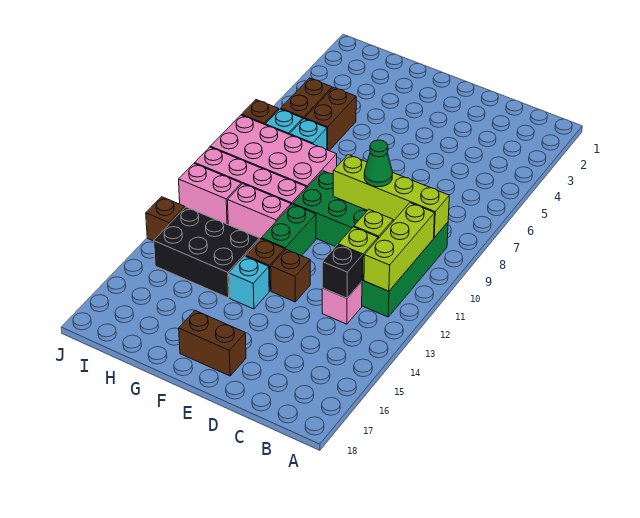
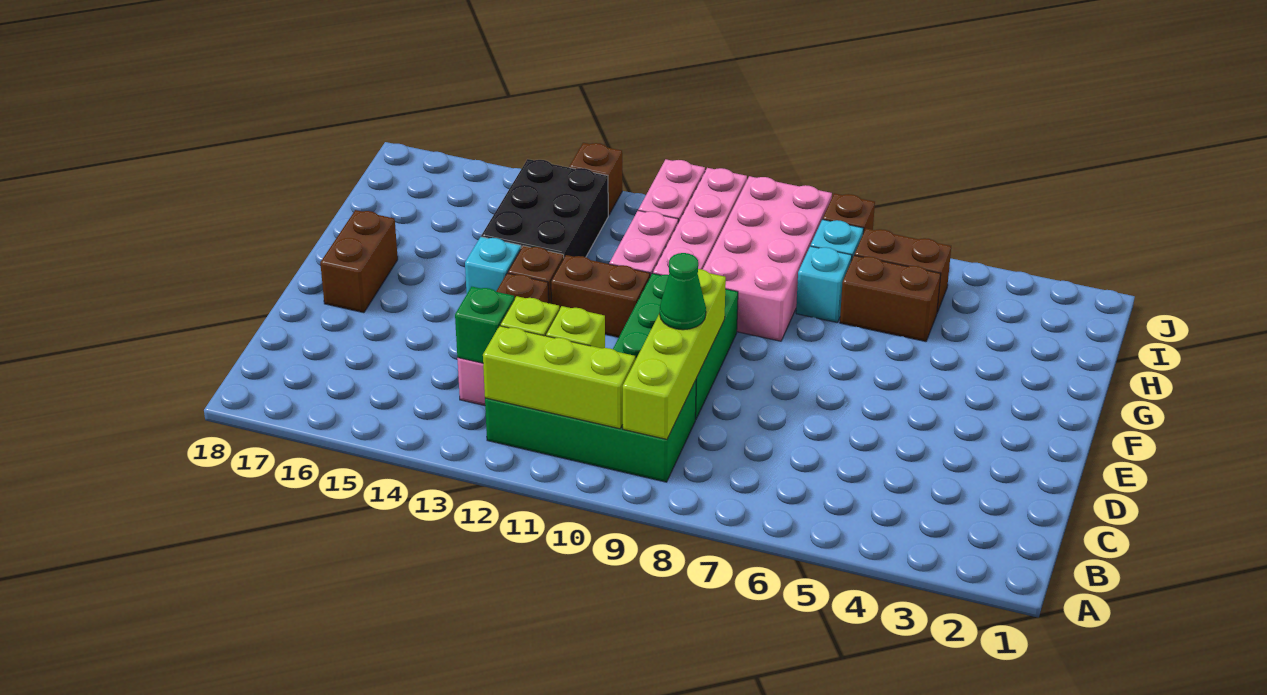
black 1x1 brick [322,245,362,298] -> green 1x1 brick [455,287,514,363]
green 1x2 brick [261,204,316,256] -> brown 1x2 brick [551,255,650,337]

